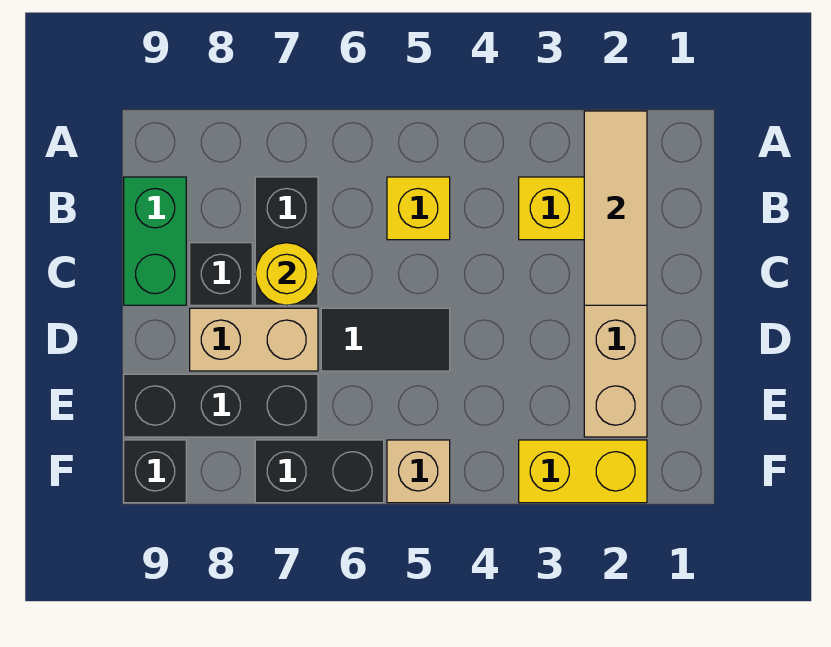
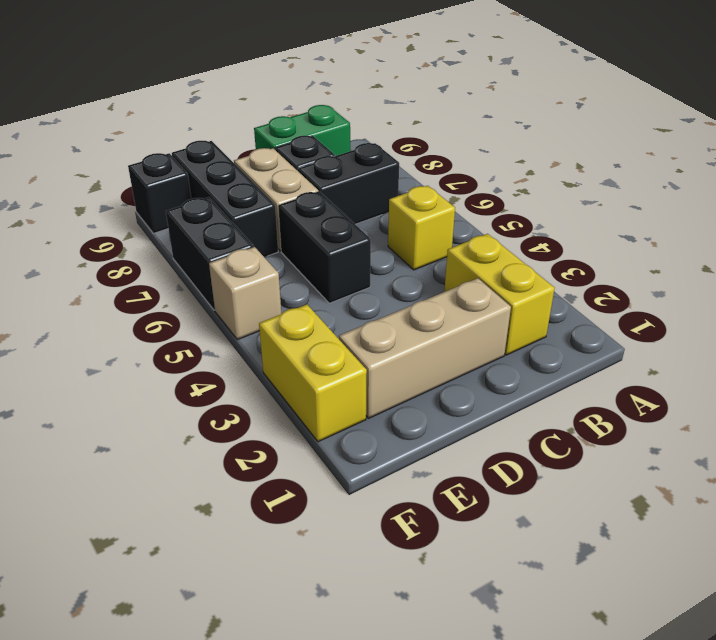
tan 1x3 tile [584,111,647,305] -> none
yellow 1x1 round brick [255,243,318,305] -> none
black 1x2 tile [321,308,450,371] -> black 1x2 brick [278,191,371,303]

